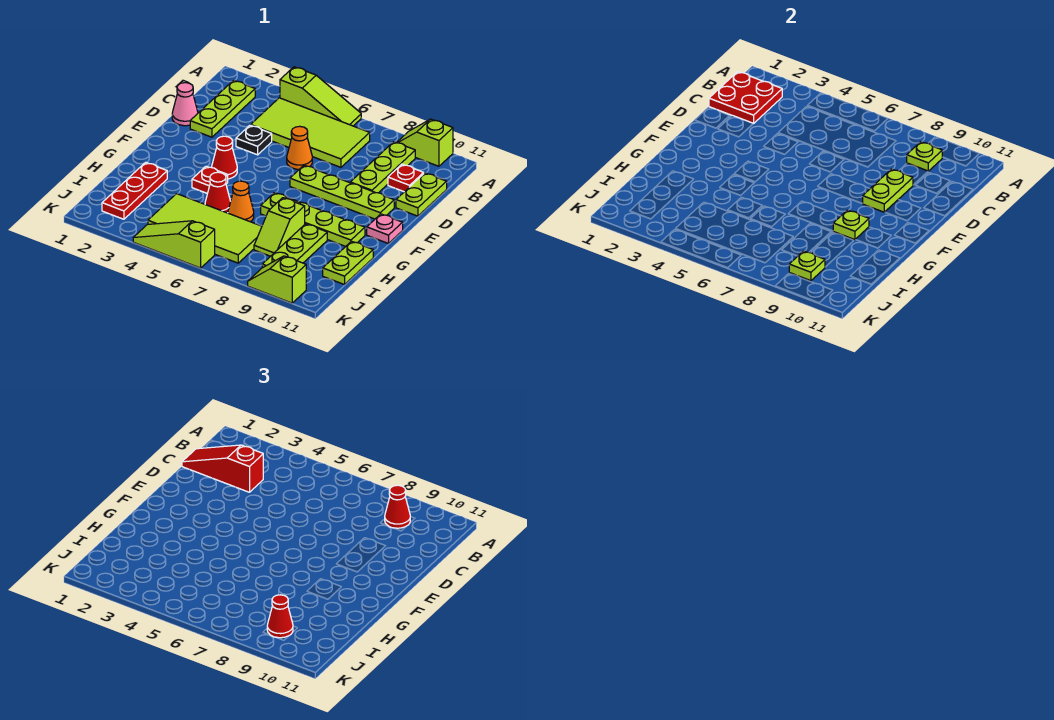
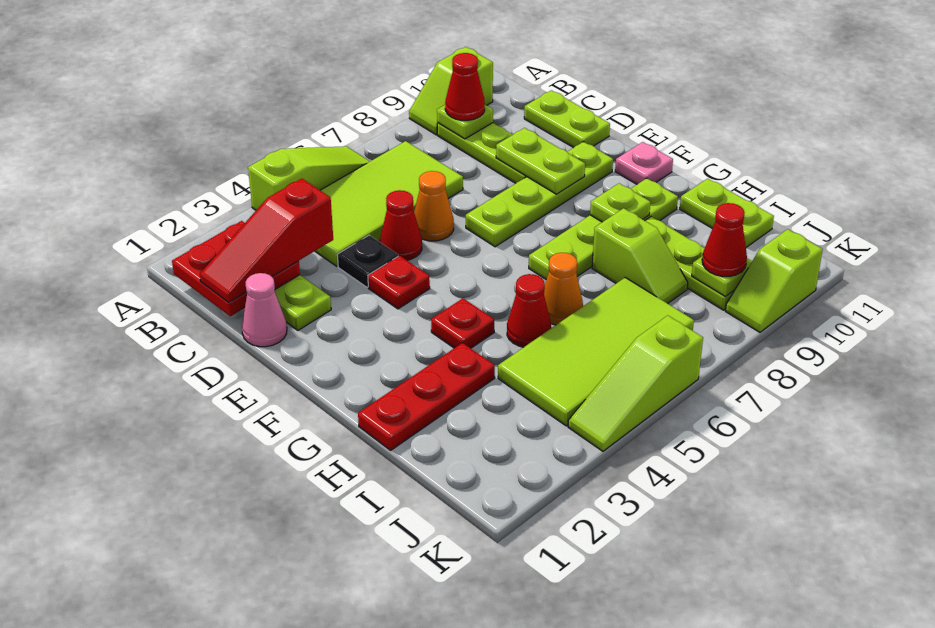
red 1x1 plate [388,164,424,192] -> red 1x1 plate moved to [368,256,430,309]
red 1x1 cone [212,136,237,179] -> red 1x1 cone moved to [380,190,422,260]
red 1x3 plate [102,162,167,219] -> red 1x3 plate turned to [358,343,495,450]

